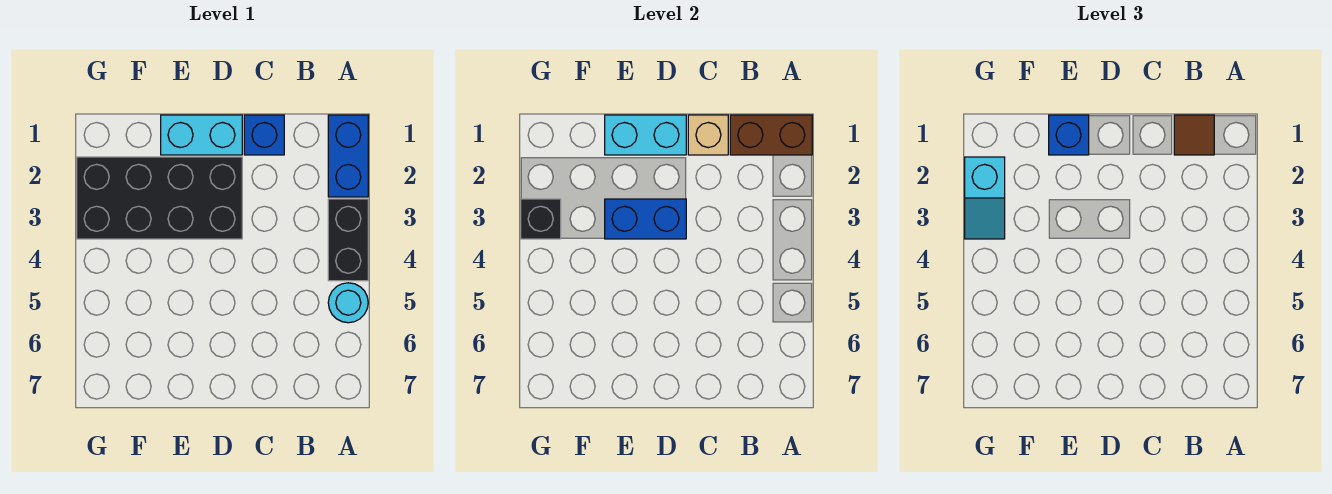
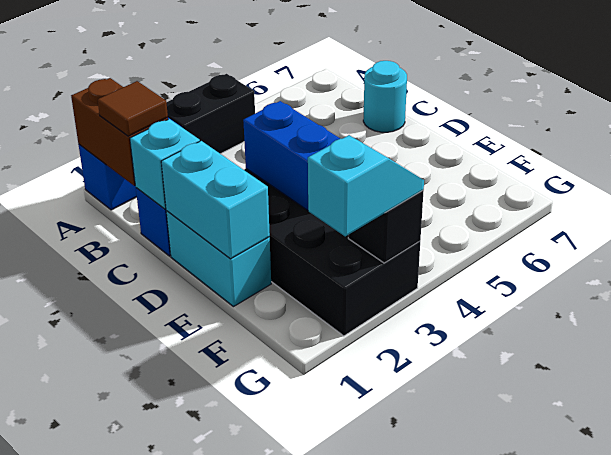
cyan 1x1 round brick [328,283,368,323] -> cyan 1x1 round brick moved to [363,61,407,132]
tan 1x1 brick [688,115,728,155] -> cyan 1x1 brick [130,119,200,209]
blue 1x1 brick [1049,115,1089,155] -> none

